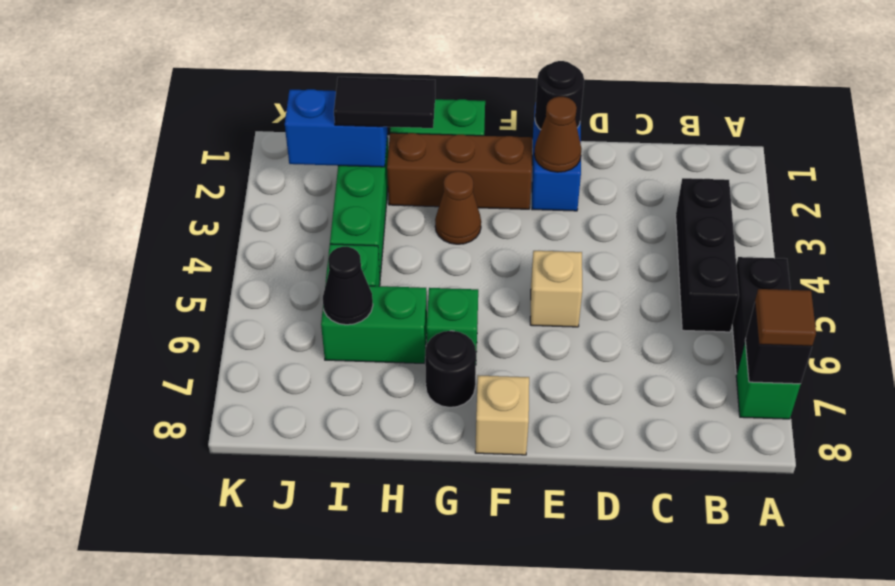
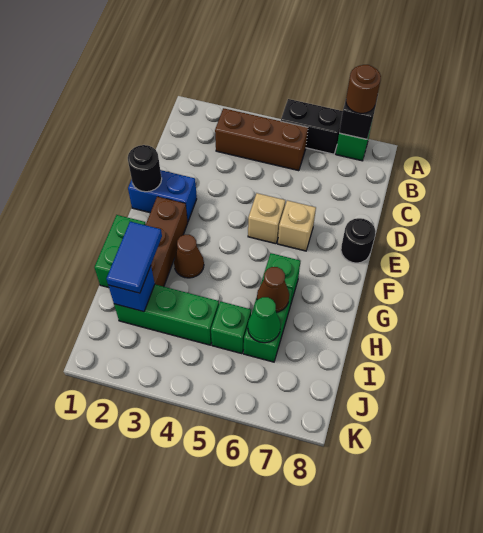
brown 1x1 tile [755,289,816,346] -> brown 1x1 round brick [346,65,381,113]
black 1x3 brick [676,178,739,332] -> brown 1x3 brick [215,108,308,171]
brown 1x1 cone [534,97,581,172] -> brown 1x1 cone moved to [257,267,289,312]
tan 1x1 brick [475,375,529,455] -> tan 1x1 brick moved to [278,200,316,251]
black 1x1 round brick [425,331,476,407] -> black 1x1 round brick moved to [341,218,376,263]
black 1x2 tile [334,77,435,128] -> blue 1x2 tile [106,222,162,293]
blue 1x2 brick [285,89,388,167] -> blue 1x1 brick [108,266,155,312]
black 1x1 cone [323,247,373,325] -> green 1x1 cone [248,297,281,343]

